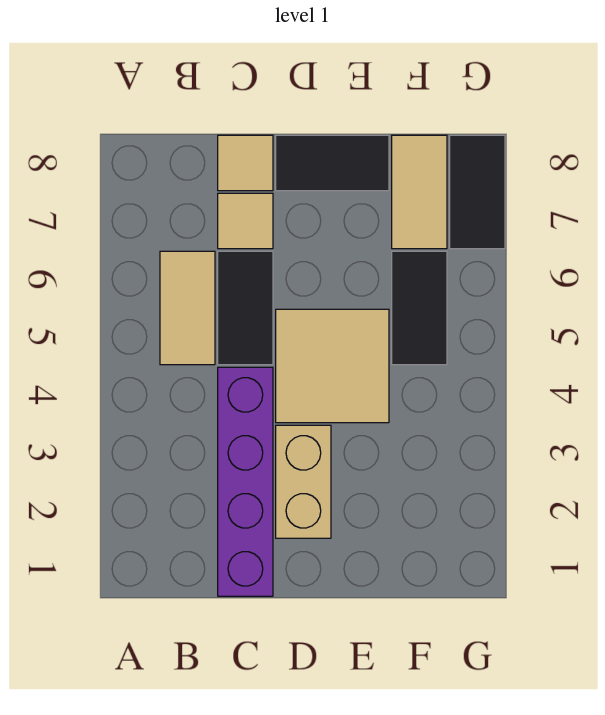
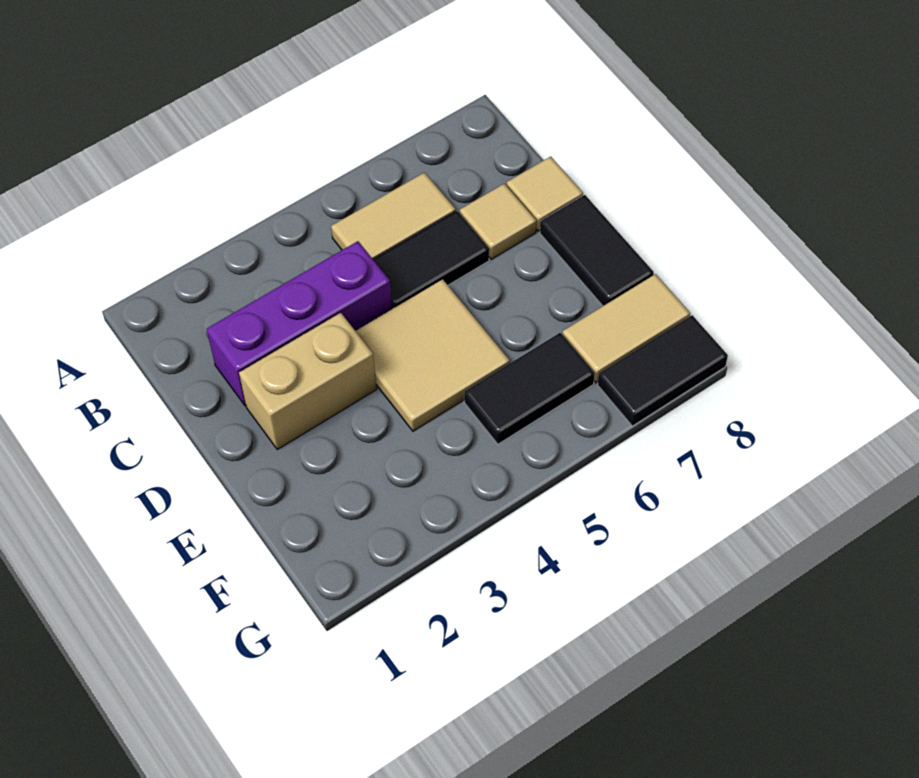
purple 1x4 brick [218,367,273,596] -> purple 1x3 brick [207,241,392,406]

